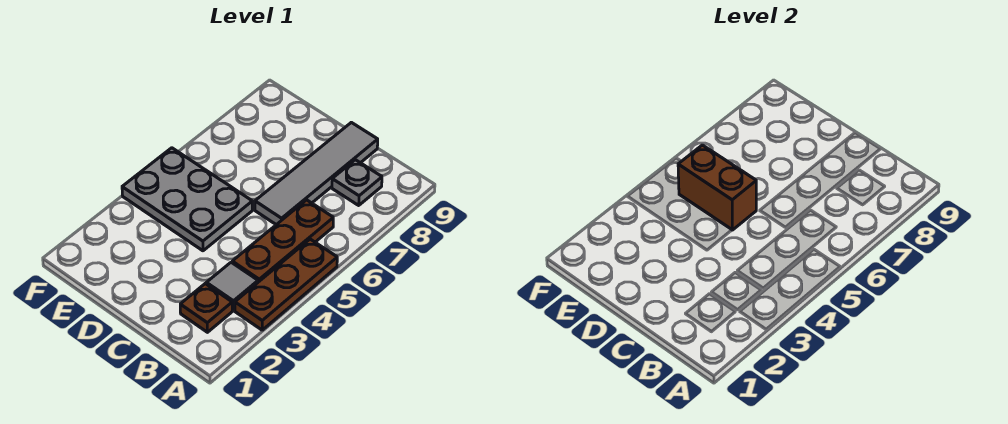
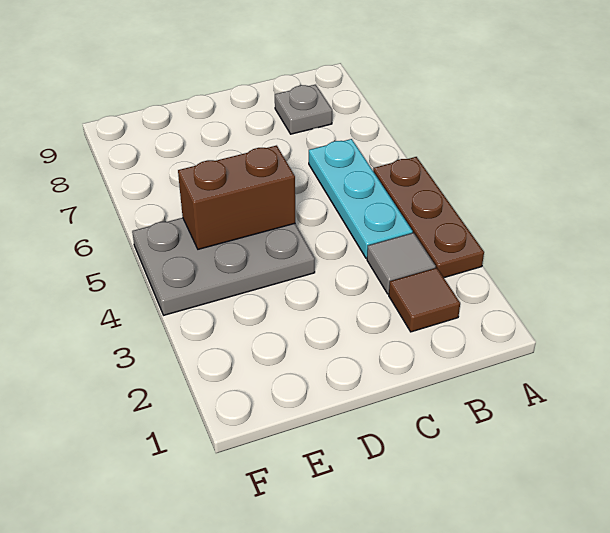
brown 1x1 plate [180,284,232,332] -> brown 1x1 tile [389,268,460,332]
brown 1x3 plate [232,200,333,282] -> cyan 1x3 plate [309,139,413,258]
grey 1x4 tile [255,122,378,225] -> none

